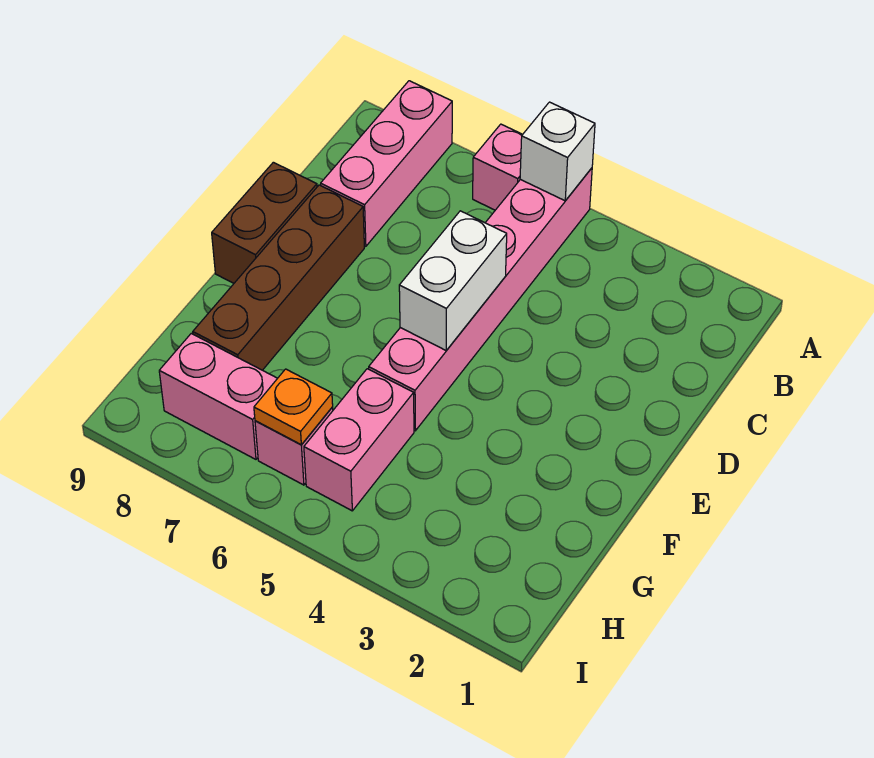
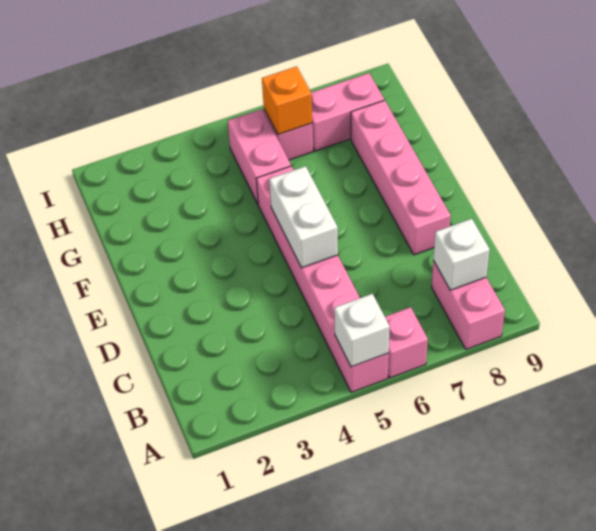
pink 1x3 brick [321,81,452,246] -> pink 1x2 brick [432,261,505,349]
none -> white 1x1 brick [433,218,490,290]
brown 1x4 brick [193,185,364,370] -> pink 1x4 brick [351,100,451,255]
brown 1x2 brick [212,162,317,283] -> none
orange 1x1 plate [254,369,333,445] -> orange 1x1 brick [262,66,312,135]

